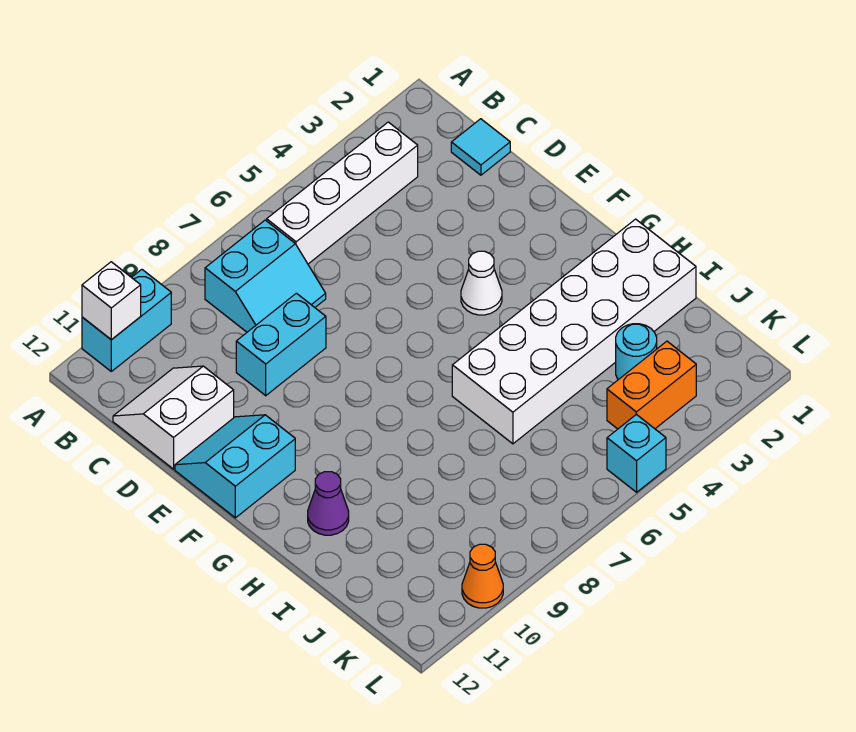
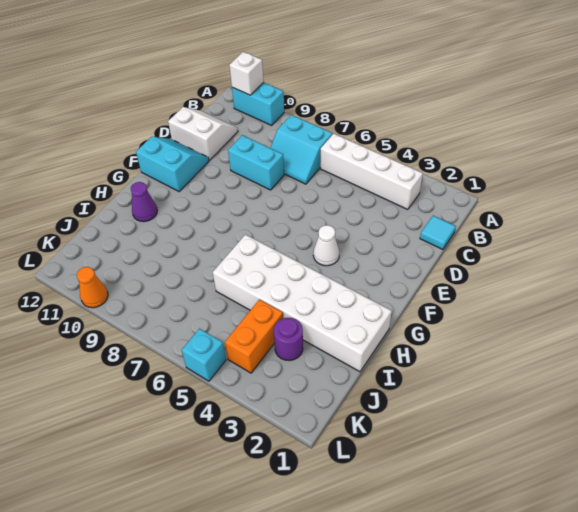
cyan 1x1 round brick [616,324,657,380] -> purple 1x1 round brick [274,318,303,361]
orange 1x2 brick [607,341,696,429] -> orange 1x2 brick turned to [225,299,283,373]

